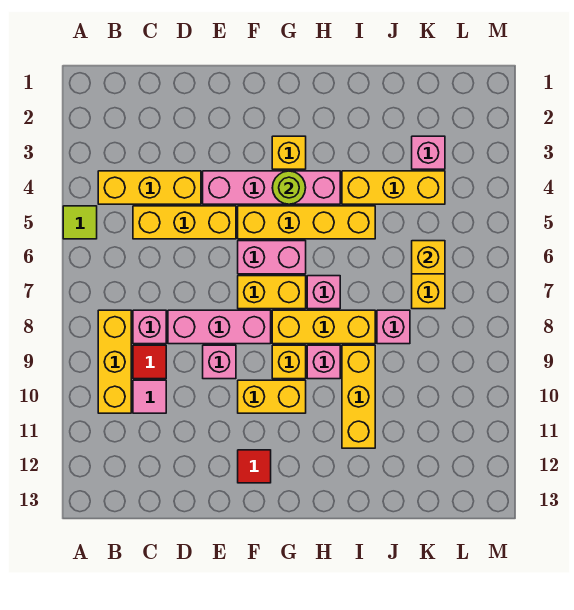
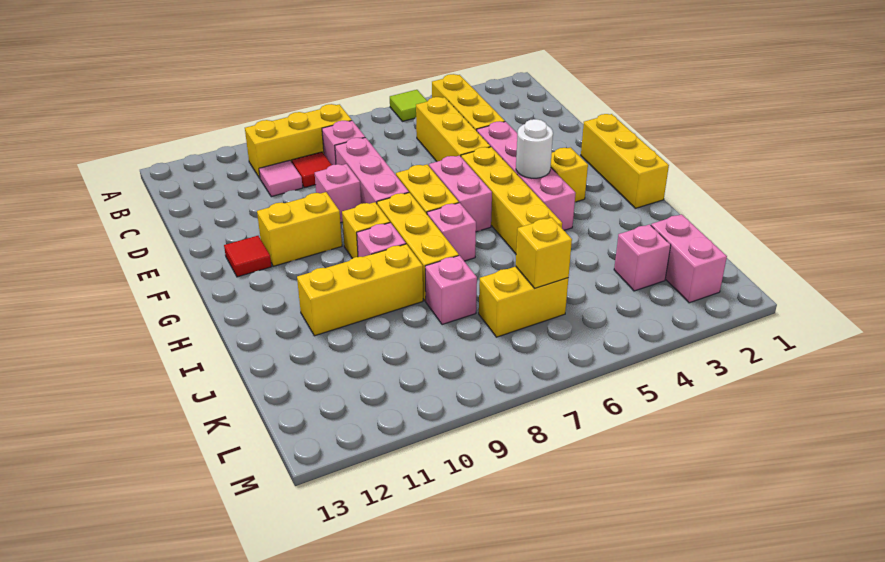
yellow 1x2 brick [238,380,306,413] -> yellow 1x2 brick turned to [257,192,342,266]
lime 1x1 round brick [272,171,306,204] -> white 1x1 round brick [516,119,553,178]
yellow 1x3 brick [342,171,445,204] -> yellow 1x3 brick moved to [581,114,669,208]
none -> pink 1x2 brick [651,214,727,303]

